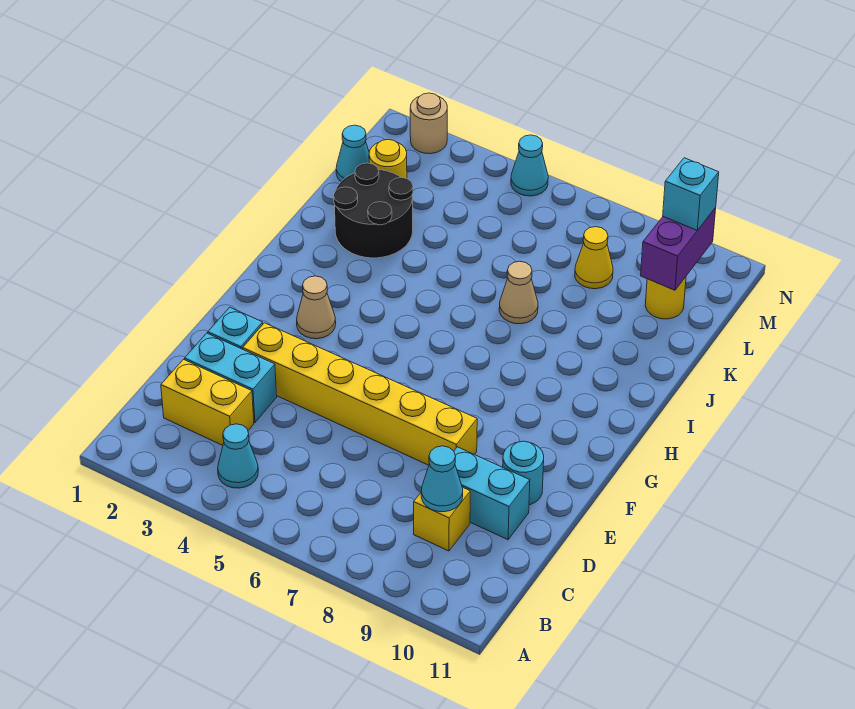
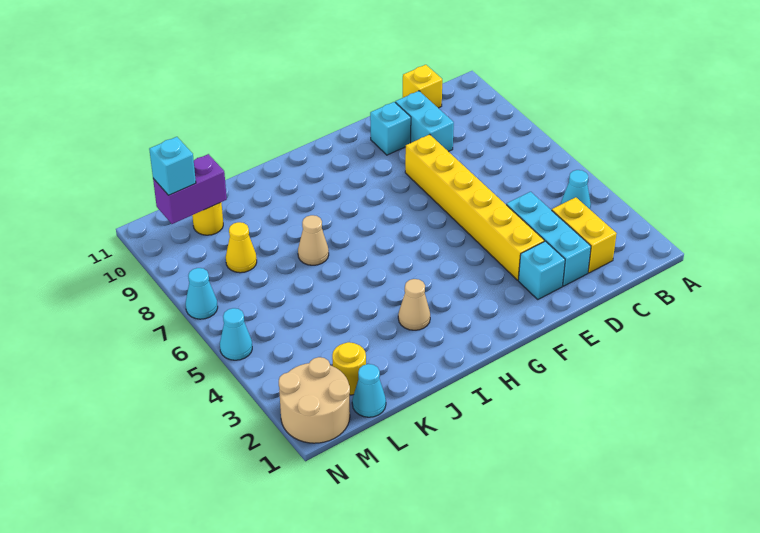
yellow 1x1 brick [414,487,470,551] -> yellow 1x1 brick moved to [403,65,442,108]
cyan 1x1 cone [421,446,463,512] -> cyan 1x1 cone moved to [186,268,218,319]
cyan 1x2 brick [185,333,277,423] -> cyan 1x3 brick [506,192,591,286]
cyan 1x1 round brick [503,441,544,505] -> cyan 1x1 brick [370,102,411,155]
tan 1x1 cone [297,276,336,339] -> tan 1x1 cone moved to [398,279,430,330]
black 2x2 round brick [334,163,413,258] -> none
tan 1x1 round brick [410,93,447,154] -> tan 2x2 round brick [279,357,350,443]

